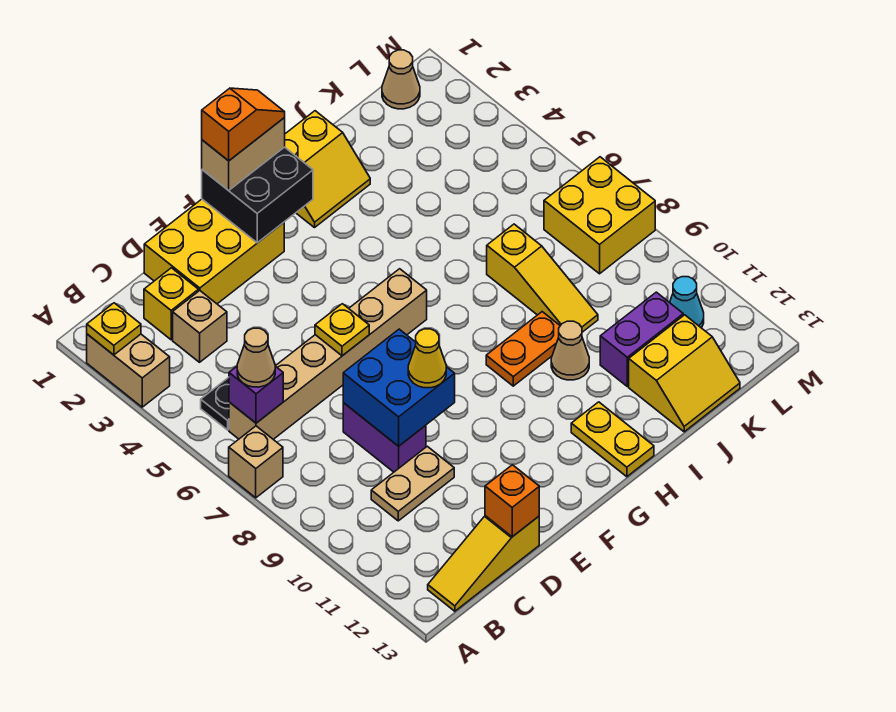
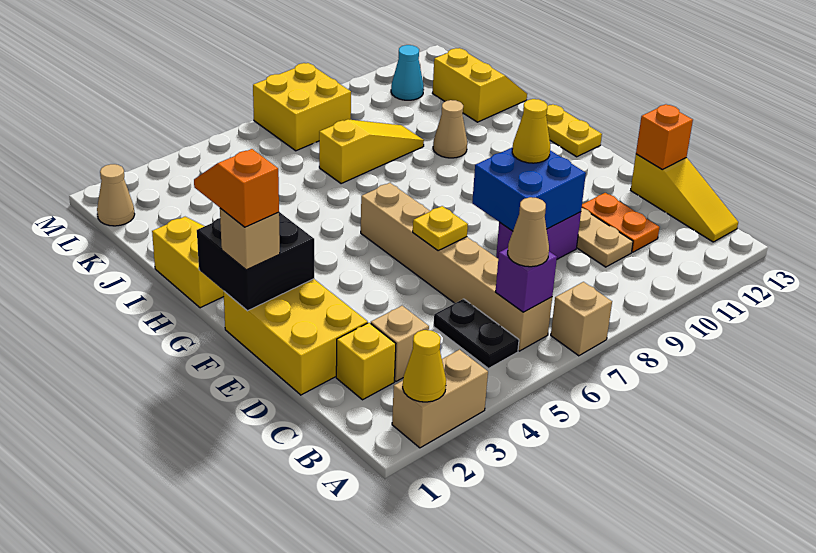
yellow 1x1 plate [87,303,141,355] -> yellow 1x1 cone [403,330,446,402]
tan 1x2 brick [202,118,285,190] -> tan 1x1 brick [220,208,280,270]
orange 1x2 plate [486,312,560,386] -> orange 1x2 plate moved to [582,193,660,252]
yellow 1x2 plate [571,402,654,477] -> yellow 1x2 plate turned to [546,104,602,157]
purple 1x2 brick [600,292,683,386] -> none

